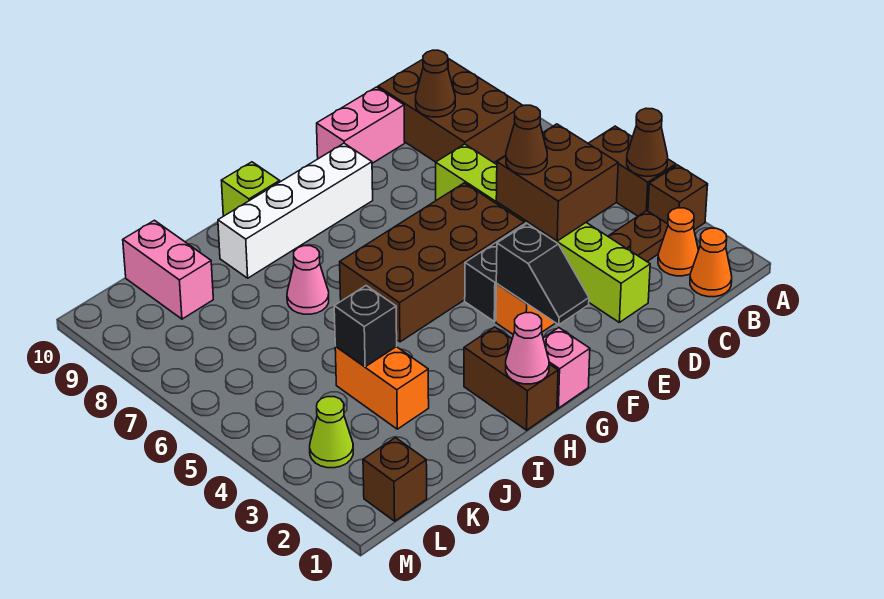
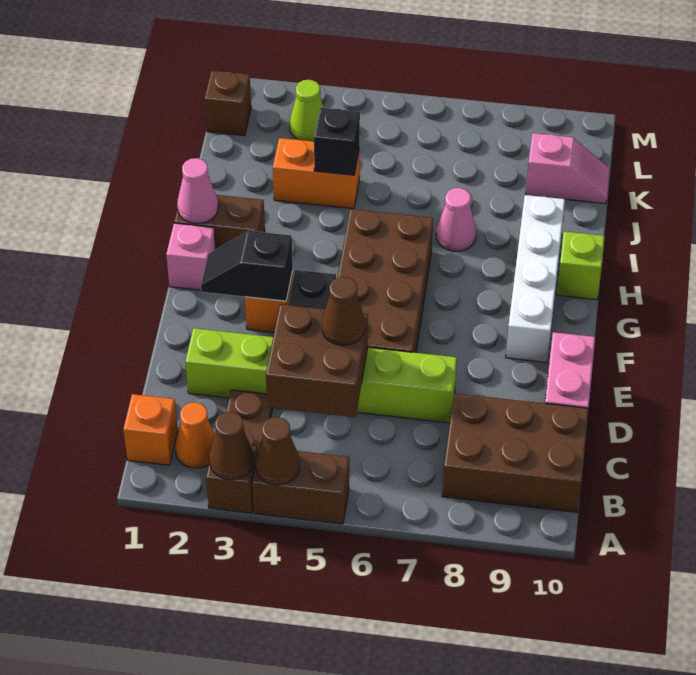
orange 1x1 cone [690,228,732,297] -> orange 1x1 brick [123,394,178,465]
brown 1x1 cone [415,50,455,117] -> brown 1x1 cone moved to [209,412,254,480]
pink 1x2 brick [123,220,213,319] -> pink 1x2 slope [526,133,610,204]

